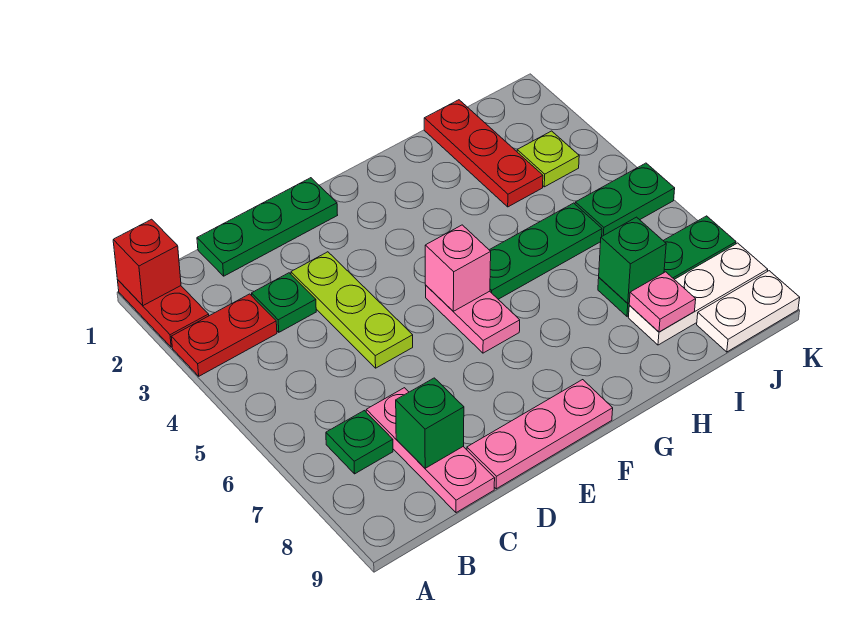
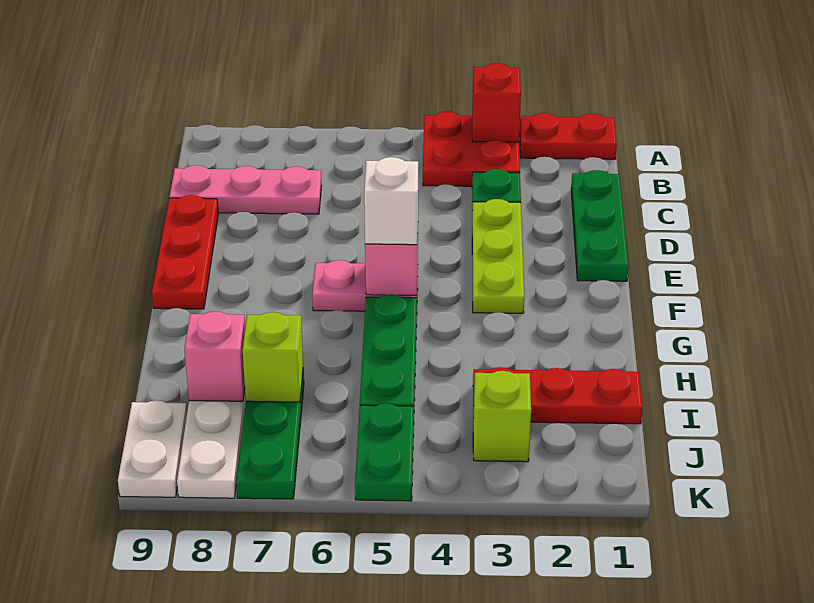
red 1x1 brick [113,219,181,306] -> red 1x1 brick moved to [472,63,521,142]
red 1x2 plate [171,294,277,376] -> red 2x2 plate [423,112,520,186]
green 1x1 plate [326,411,393,474] -> none
green 1x1 brick [396,378,464,468] -> none
lime 1x3 plate [291,252,413,368] -> lime 1x3 plate turned to [472,199,524,313]
pink 1x3 plate [467,380,613,489] -> red 1x3 plate [152,195,218,309]
none -> white 1x1 brick [364,157,418,245]
green 1x1 brick [599,217,666,303] -> lime 1x1 brick [243,312,303,402]
pink 1x1 plate [629,272,696,332] -> pink 1x1 brick [184,311,245,401]
lime 1x1 plate [517,131,579,187] -> lime 1x1 brick [473,371,531,462]

